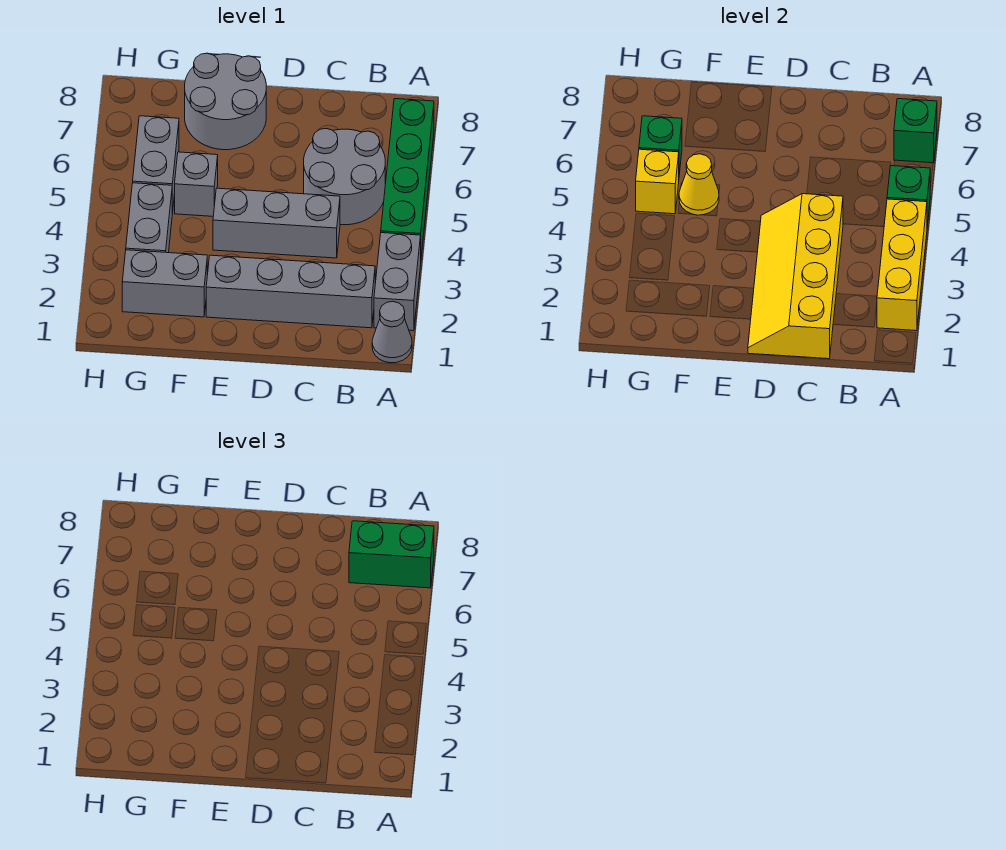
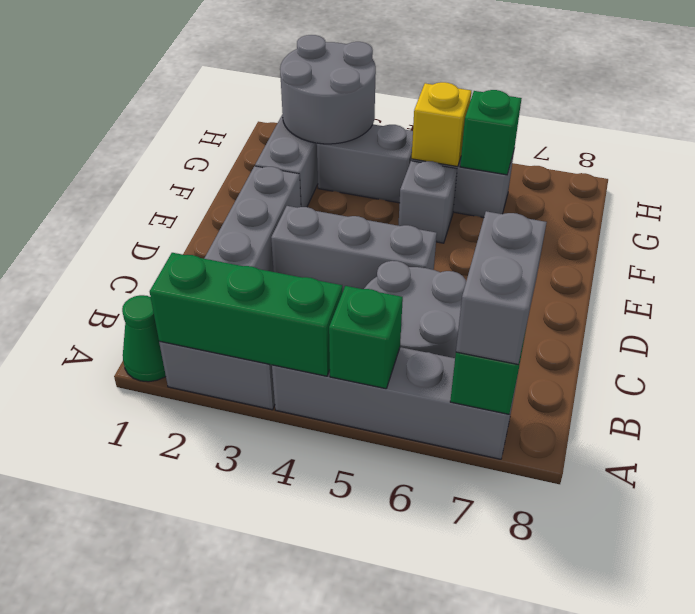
grey 1x1 cone [372,302,412,363] -> green 1x1 cone [122,295,166,382]
yellow 1x3 brick [877,199,927,331] -> green 1x3 brick [150,253,342,376]
green 1x4 brick [381,99,434,256] -> grey 1x4 brick [272,347,517,459]
green 1x2 brick [349,521,434,588] -> grey 1x2 brick [456,211,547,364]
yellow 2x4 slope [748,194,843,359] -> none
grey 1x3 brick [213,188,340,258] -> grey 1x3 brick turned to [271,206,437,293]
grey 2x2 round brick [185,53,266,150] -> grey 2x2 round brick moved to [280,35,376,144]
yellow 1x1 cone [679,154,719,215] -> none

